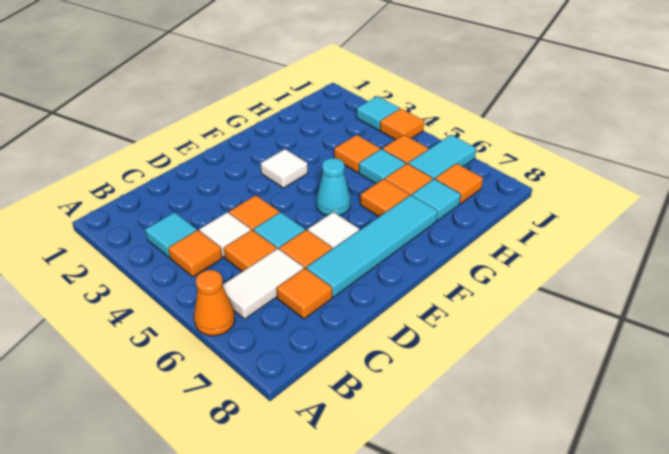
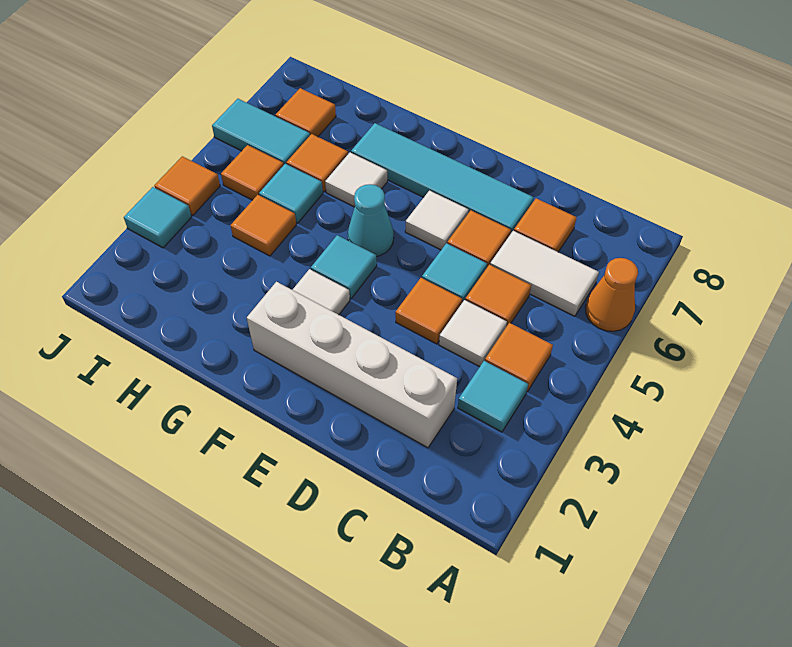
none -> white 1x4 brick [247,282,457,448]
orange 1x1 tile [360,179,409,217] -> white 1x1 tile [325,153,387,207]
cyan 1x1 tile [412,179,461,221] -> cyan 1x1 tile moved to [311,235,377,299]

